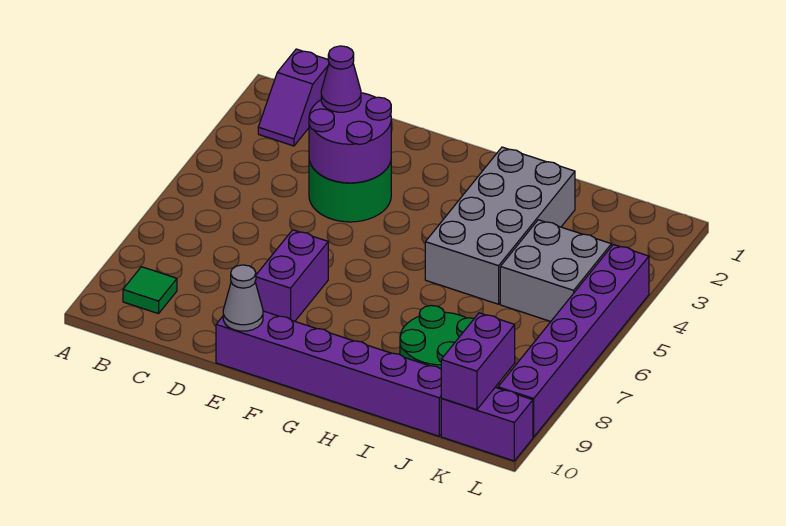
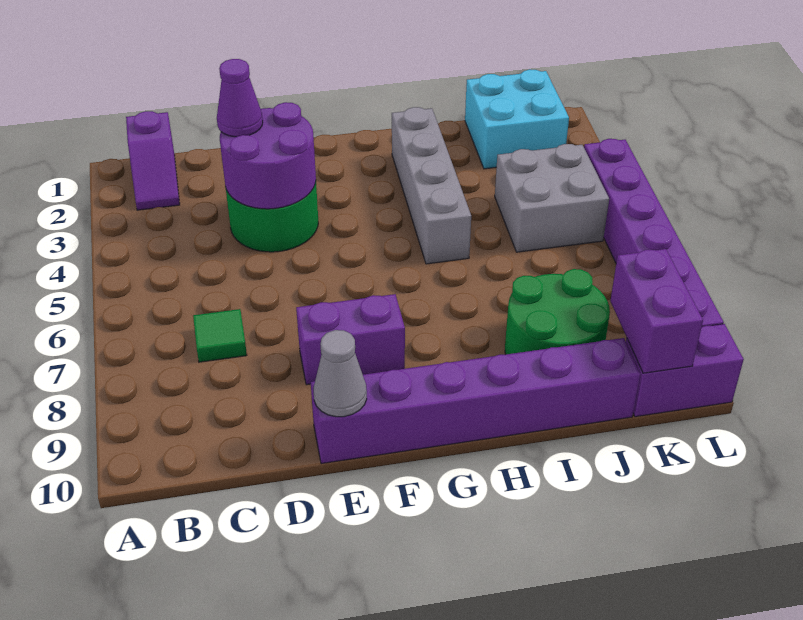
green 1x1 tile [123,267,177,314] -> green 1x1 tile moved to [193,309,247,362]
purple 1x2 brick [255,230,328,321] -> purple 1x2 brick turned to [296,294,405,385]
grey 2x4 brick [425,147,575,304] -> grey 1x4 brick [392,107,471,264]
none -> cyan 2x2 brick [465,69,569,169]

